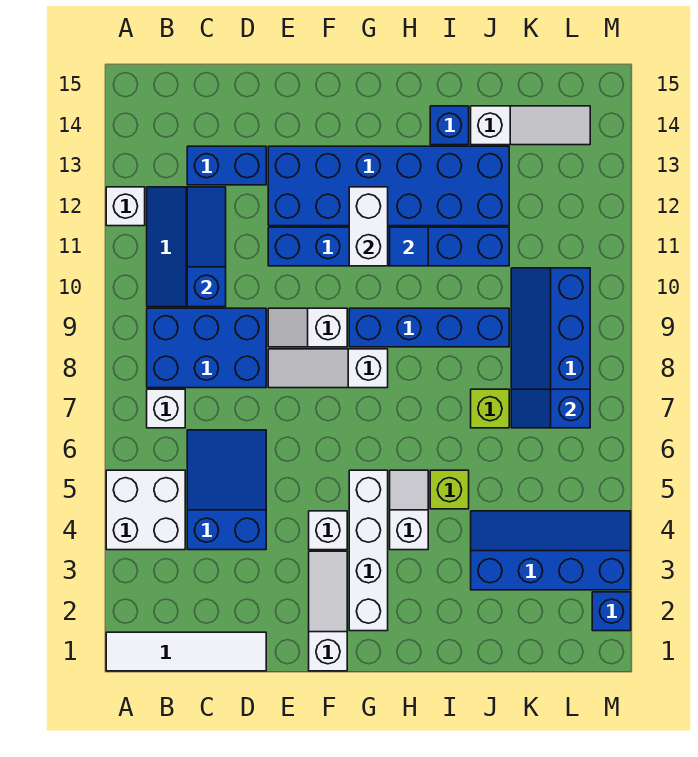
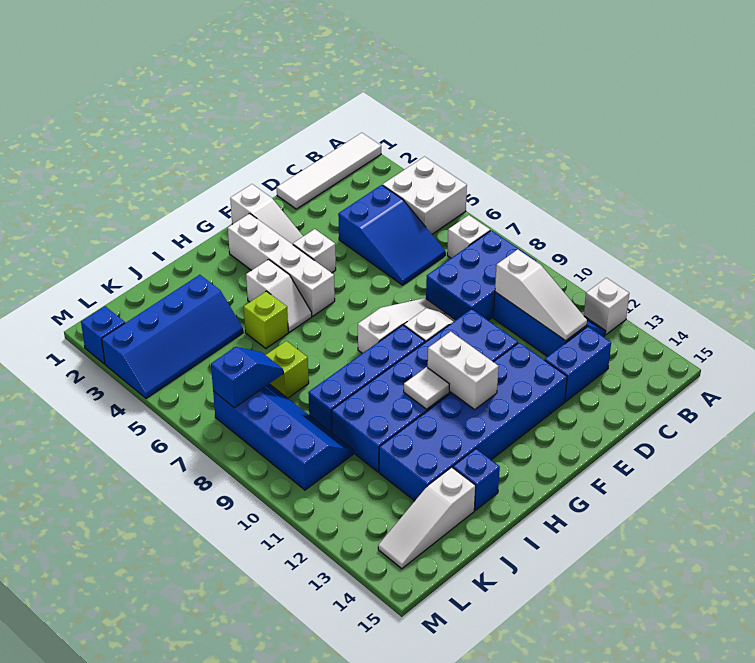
blue 1x3 slope [187,187,226,307] -> white 1x3 slope [495,249,587,341]
blue 1x6 brick [268,227,509,266] -> blue 2x6 brick [332,309,518,472]
blue 1x1 tile [390,227,428,266] -> white 1x1 tile [404,367,449,409]

